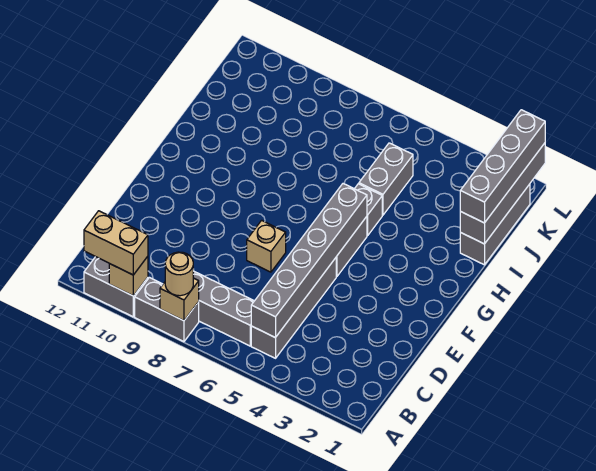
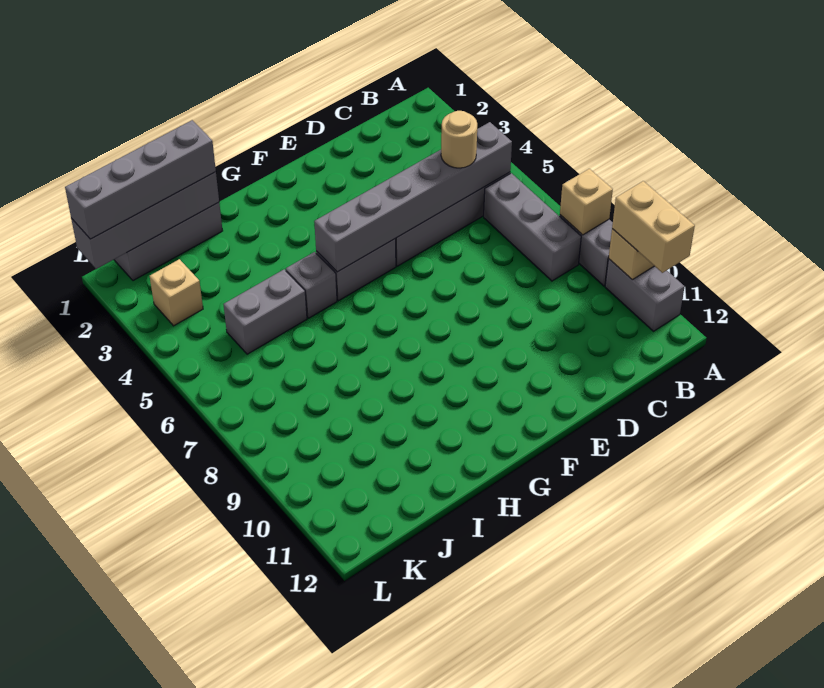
tan 1x1 round brick [165,252,193,296] -> tan 1x1 round brick moved to [441,111,477,168]
tan 1x1 brick [247,220,286,272] -> tan 1x1 brick moved to [150,259,203,326]

